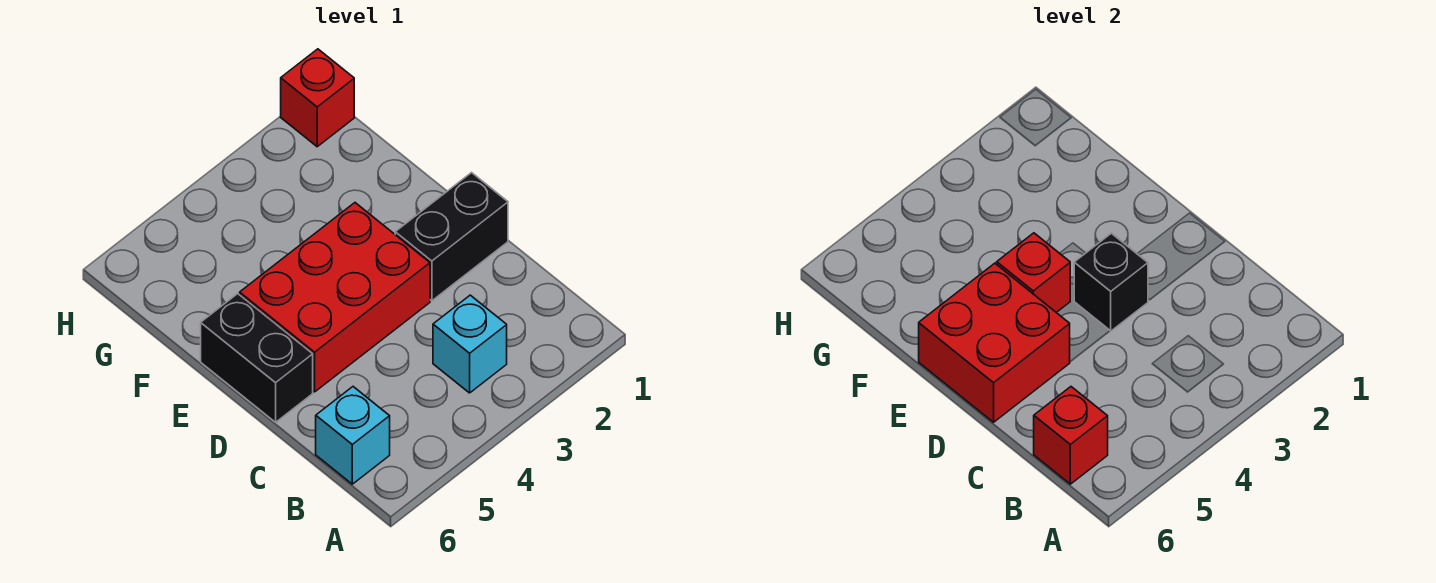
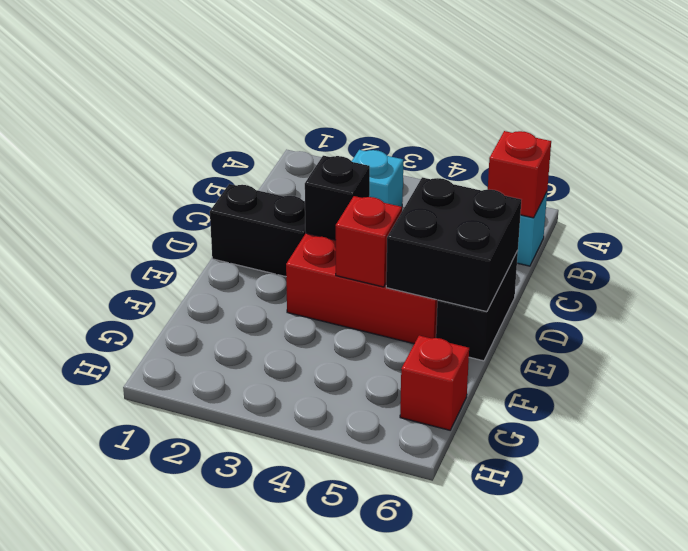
red 2x2 brick [919,263,1070,422] -> black 2x2 brick [386,177,521,312]
red 1x1 brick [281,49,354,147] -> red 1x1 brick moved to [400,336,469,430]

